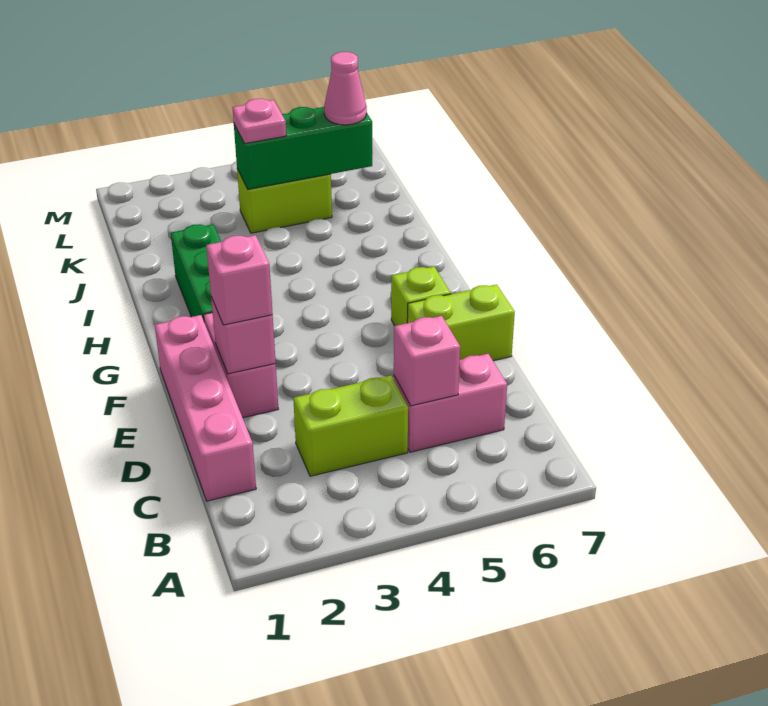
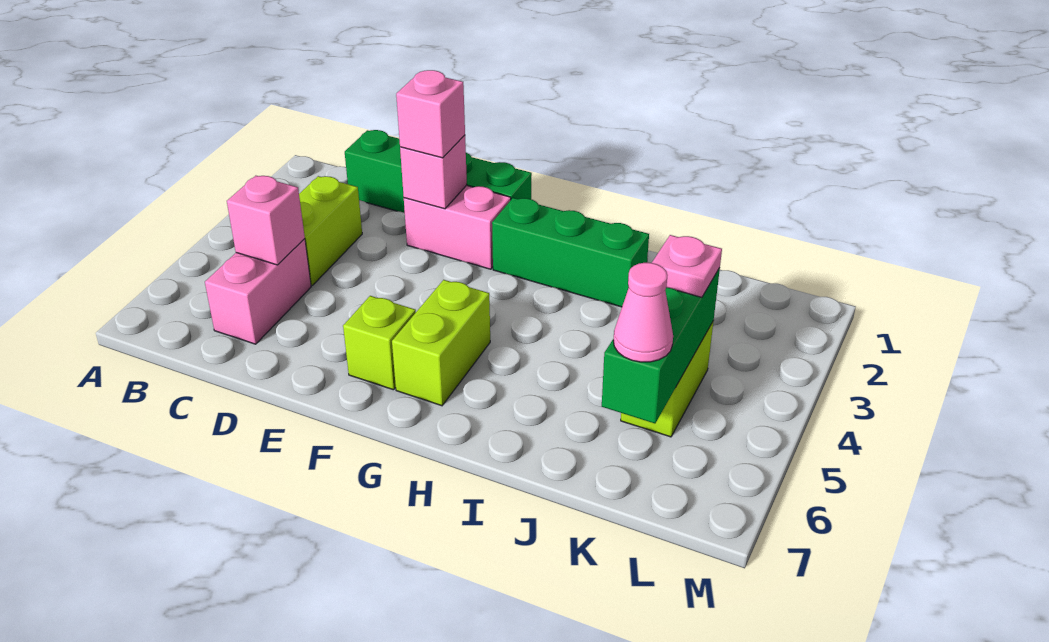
pink 1x4 brick [155,315,256,501] -> green 1x4 brick [345,130,532,213]
lime 1x2 brick [407,284,515,361] -> lime 1x2 brick moved to [392,280,490,406]

